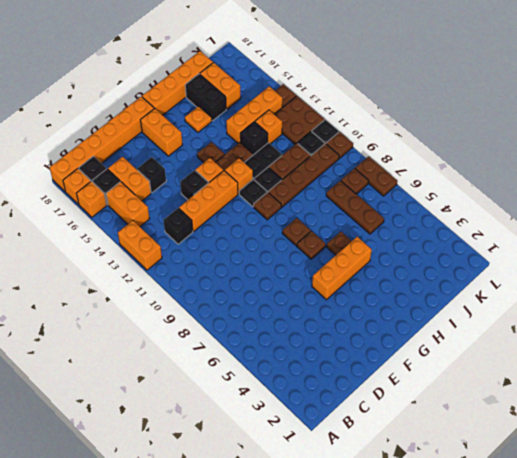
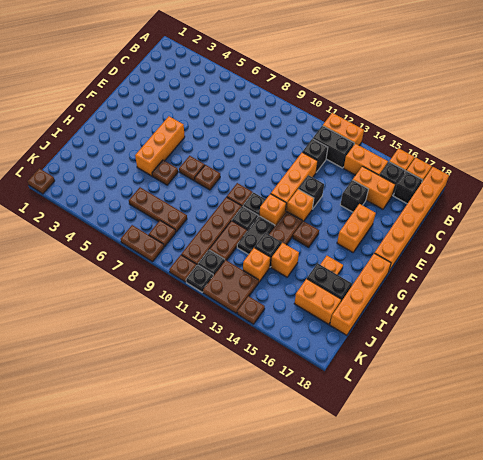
none -> black 1x2 brick [313,126,354,168]
orange 1x2 brick [140,108,182,156] -> orange 1x2 brick turned to [337,204,376,252]
orange 1x3 brick [226,86,283,143] -> orange 1x1 brick [271,243,299,277]
none -> brown 1x1 plate [28,168,55,194]

